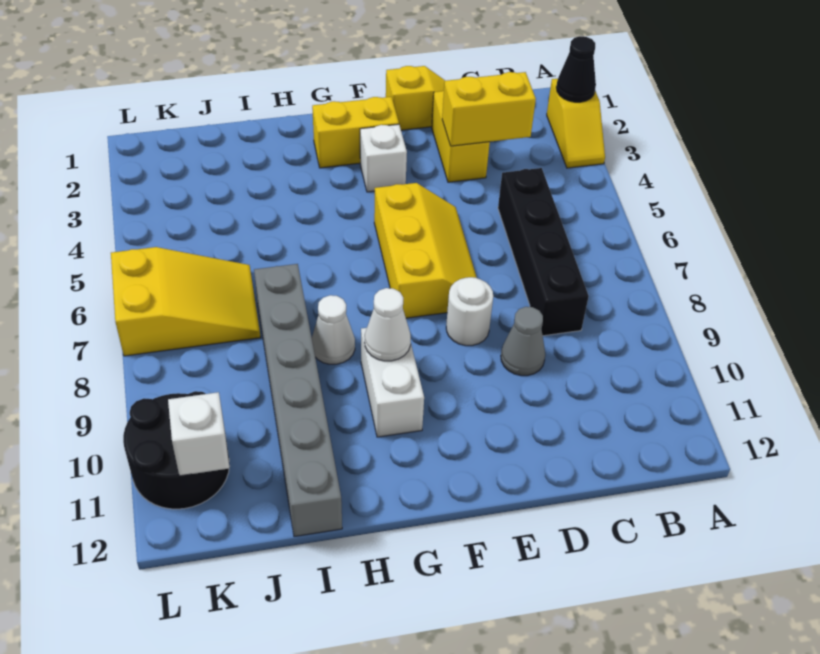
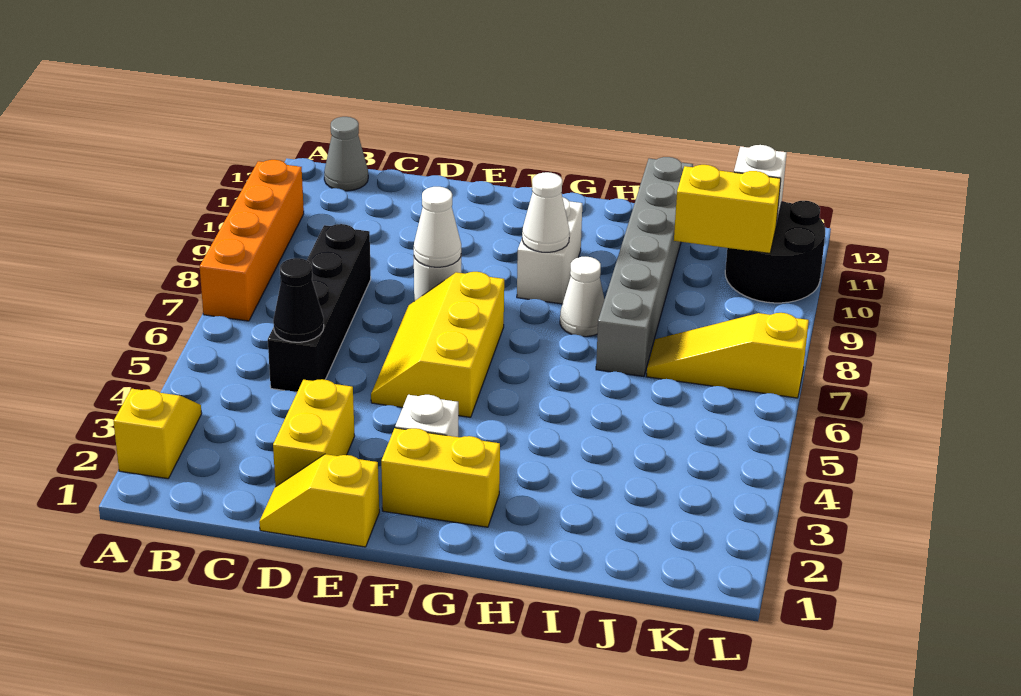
black 1x1 cone [556,36,596,102] -> black 1x1 cone moved to [273,258,324,342]
none -> orange 1x4 brick [200,160,304,321]
yellow 1x2 brick [442,72,536,146] -> yellow 1x2 brick moved to [674,165,781,253]
grey 1x1 cone [501,307,545,376] -> grey 1x1 cone moved to [324,117,368,191]
none -> white 1x1 cone [414,187,461,267]
yellow 2x3 slope [111,247,261,356] -> yellow 1x3 slope [647,313,809,398]

